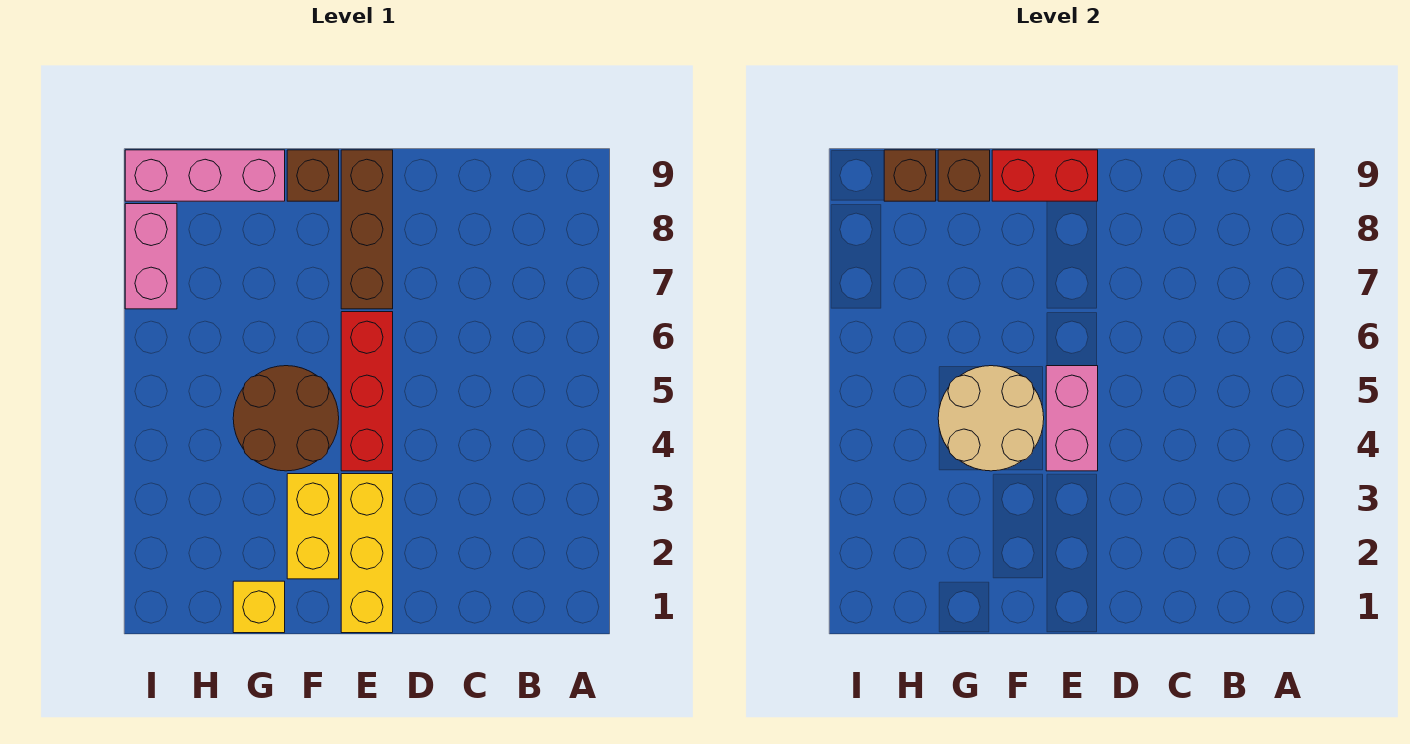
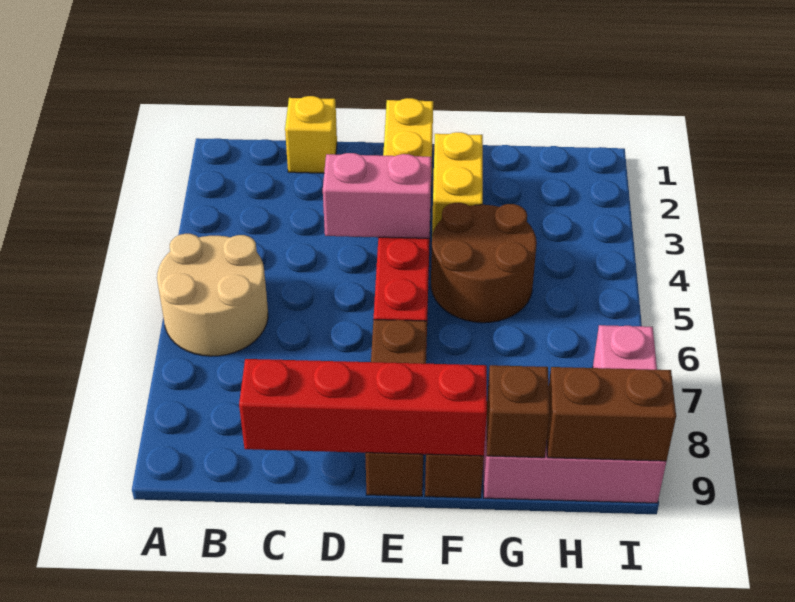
pink 1x2 brick [1046,366,1098,471] -> pink 1x2 brick turned to [323,153,431,238]
red 1x2 brick [992,150,1098,201] -> red 1x4 brick [239,359,487,456]
tan 2x2 round brick [938,366,1044,471] -> tan 2x2 round brick moved to [157,234,268,356]
yellow 1x1 brick [233,581,285,633] -> yellow 1x1 brick moved to [285,96,337,173]
brown 1x1 brick [884,150,936,201] -> brown 1x2 brick [547,367,676,461]

